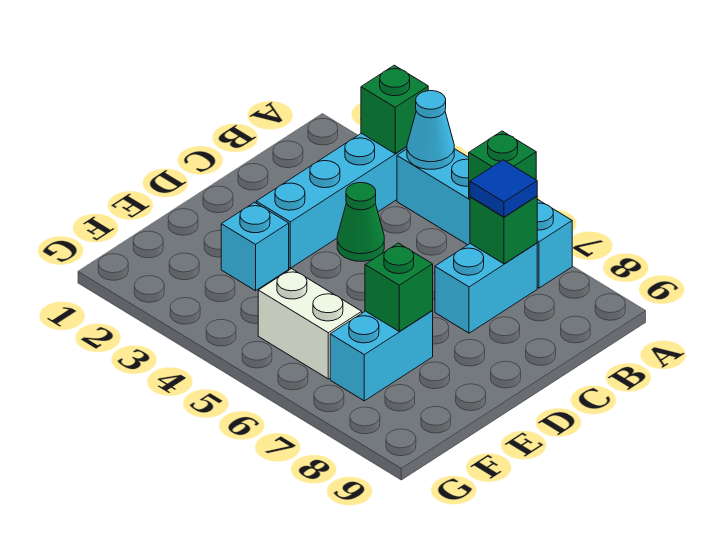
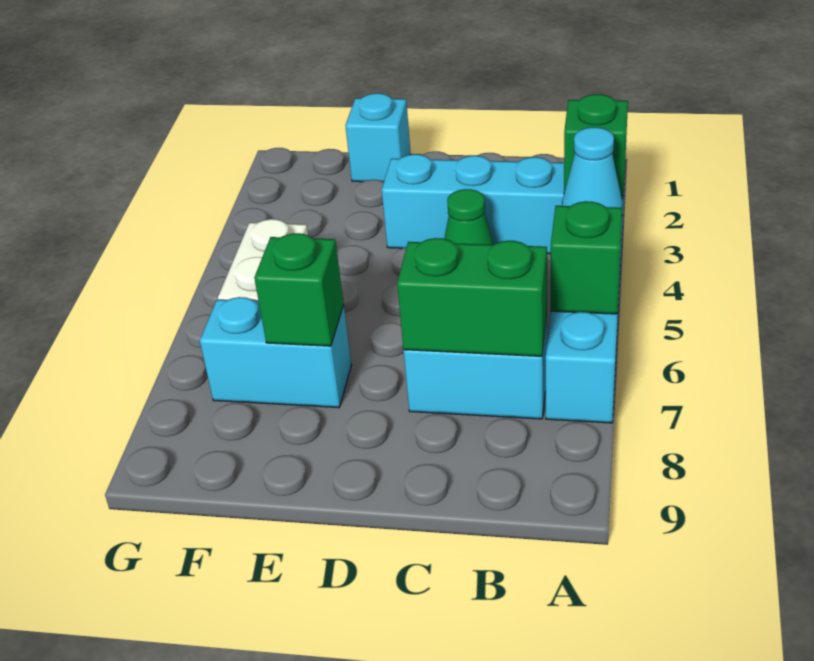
green 1x1 brick [470,196,537,264] -> green 1x2 brick [397,238,547,356]
blue 1x1 tile [470,160,537,217] -> none
cyan 1x1 brick [221,202,289,291] -> cyan 1x1 brick moved to [345,93,411,182]

